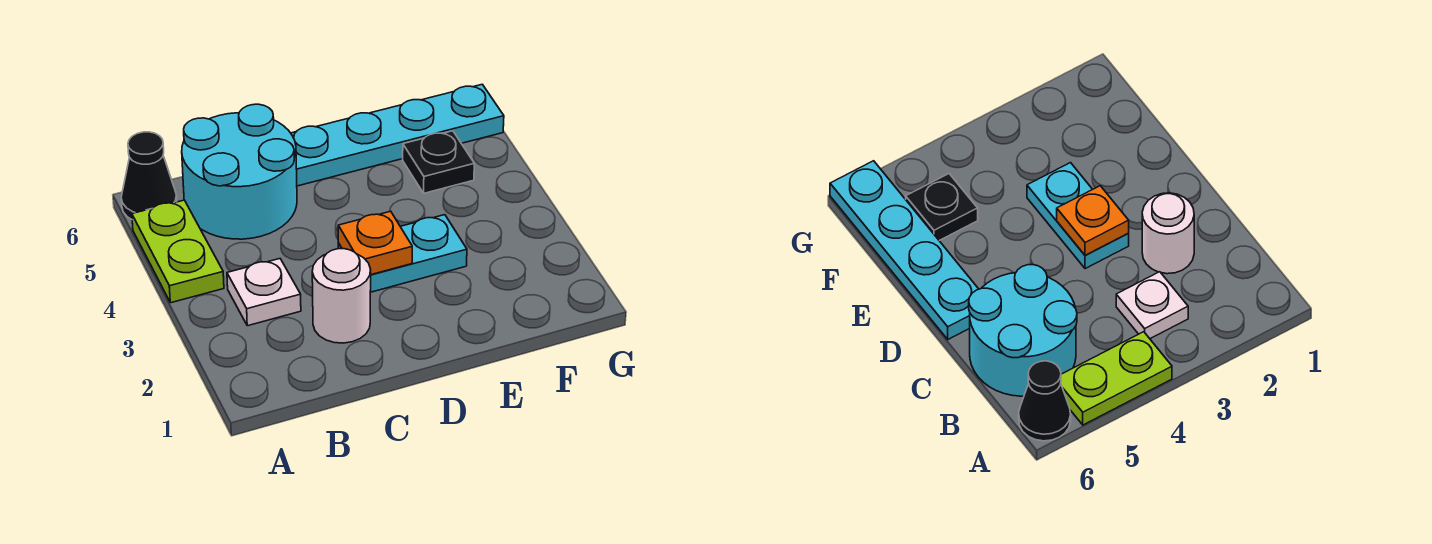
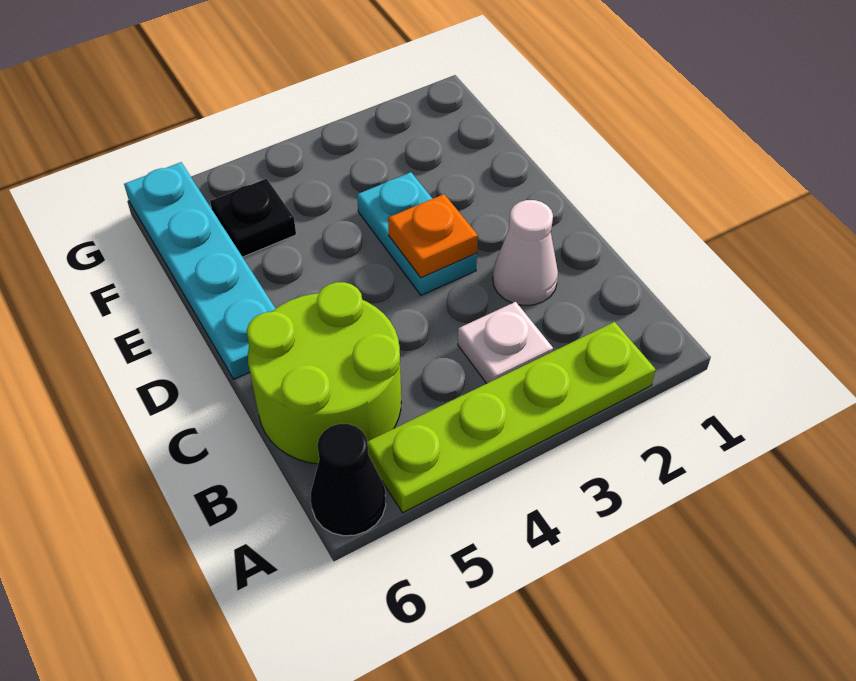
lime 1x2 plate [132,200,224,303] -> lime 1x4 plate [367,322,656,513]
cyan 2x2 round brick [182,104,297,239] -> lime 2x2 round brick [247,282,401,464]
white 1x1 round brick [312,249,371,343] -> white 1x1 cone [493,200,558,305]

